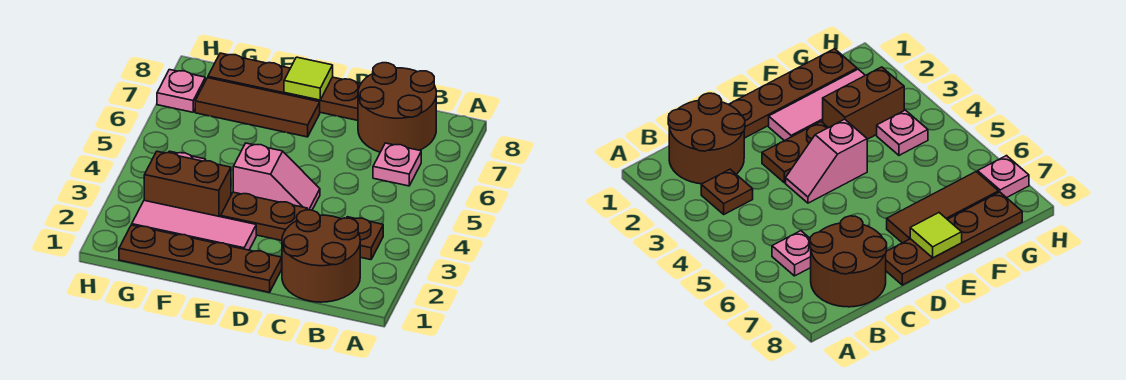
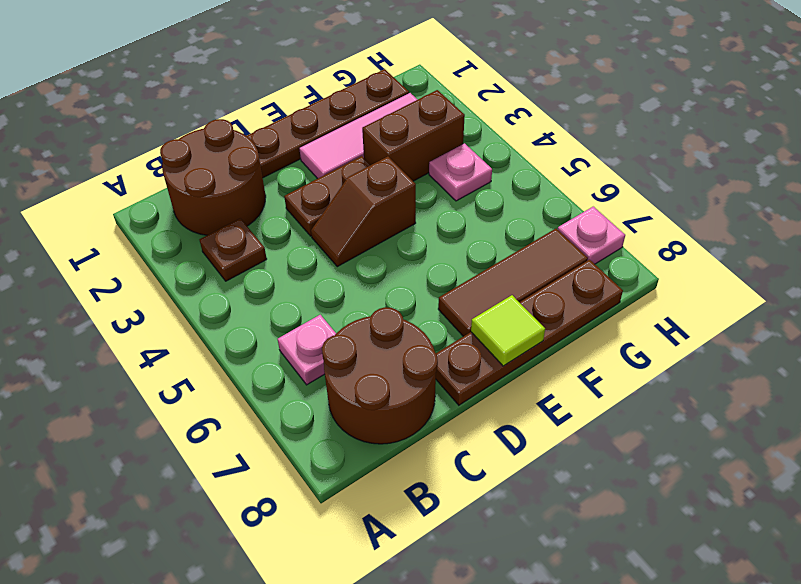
pink 1x2 slope [233,143,320,210] -> brown 1x2 slope [311,157,416,267]

